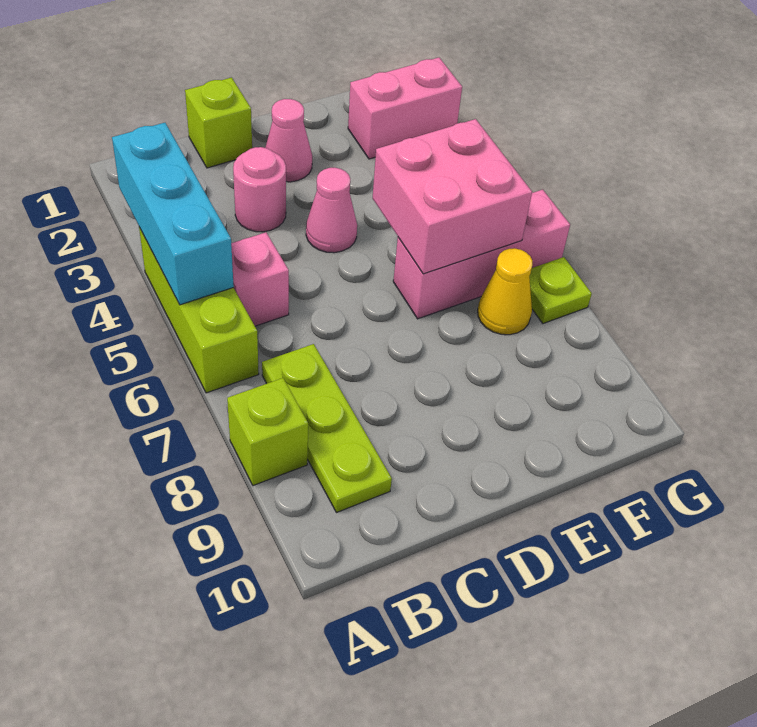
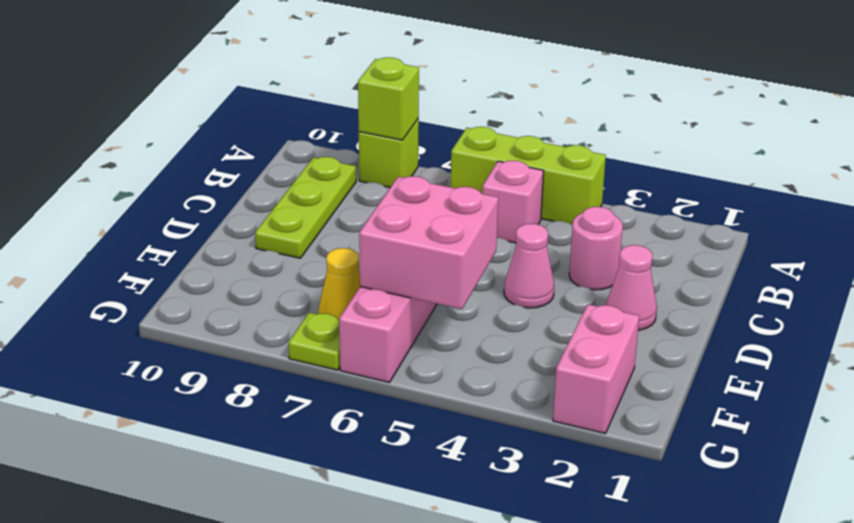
cyan 1x3 brick [112,123,234,305] -> none
lime 1x3 plate [262,344,392,513] -> lime 1x3 plate turned to [255,157,356,258]
lime 1x1 brick [185,78,252,168] -> lime 1x1 brick moved to [358,57,419,140]

